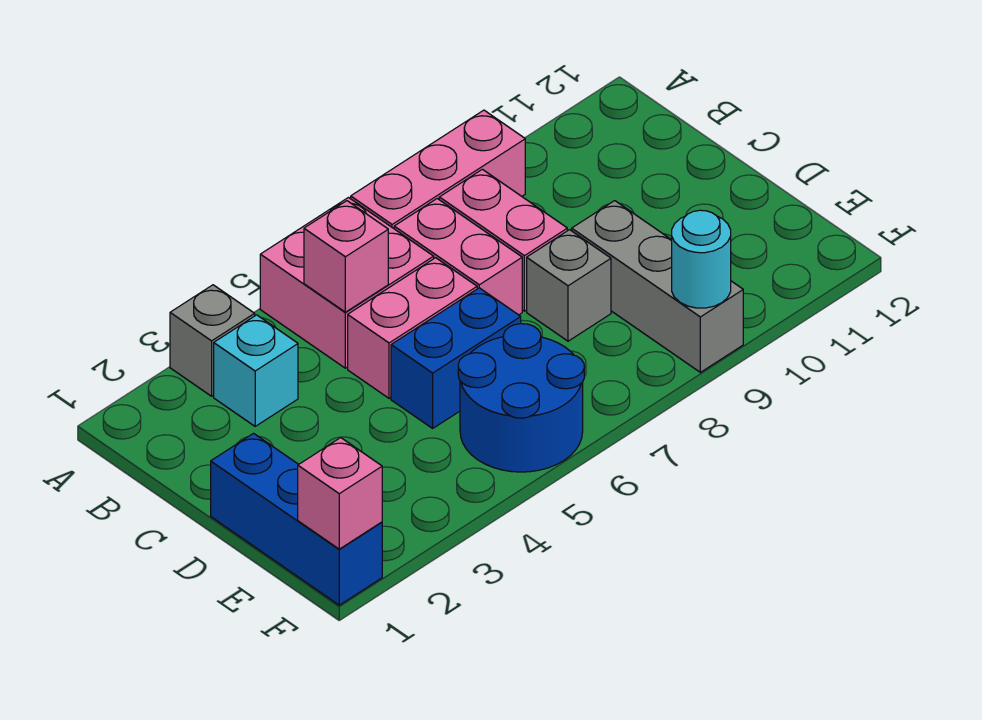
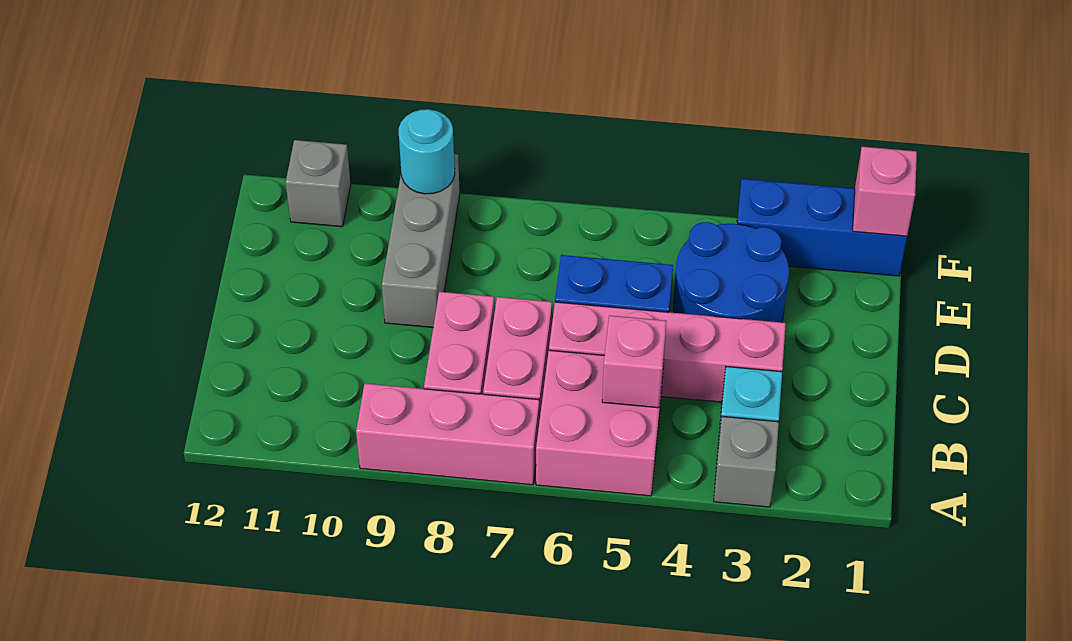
pink 1x2 brick [348,258,477,398] -> pink 1x4 brick [549,302,786,402]
blue 1x3 brick [211,433,382,605] -> blue 1x3 brick turned to [737,179,907,276]
grey 1x1 brick [527,230,611,341] -> grey 1x1 brick moved to [286,140,351,227]
blue 2x2 round brick [458,324,584,472] -> blue 2x2 round brick moved to [673,222,789,322]

